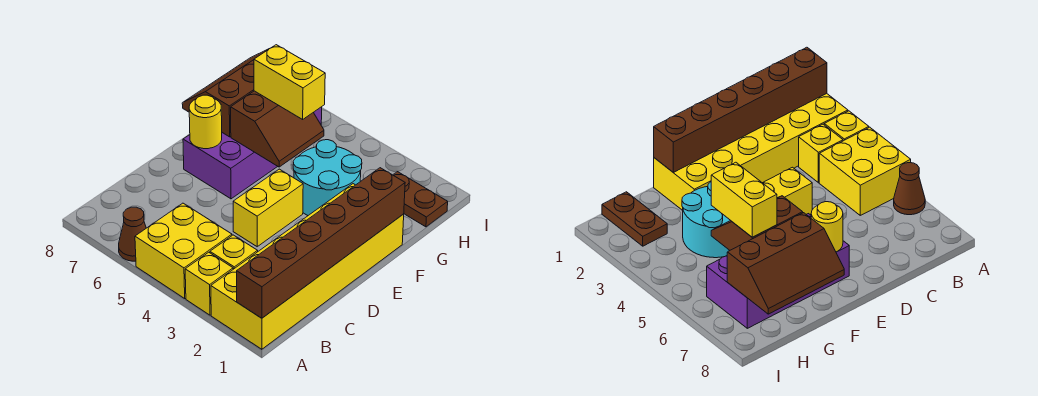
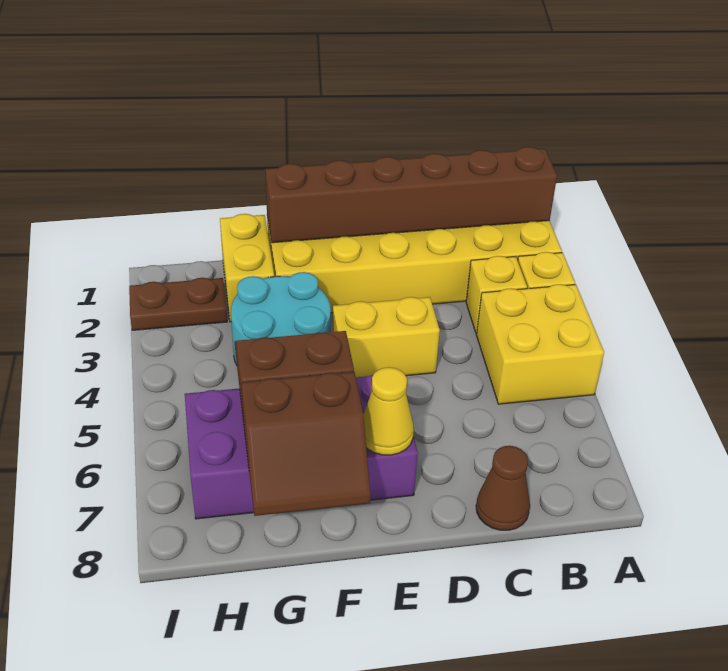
brown 1x1 cone [119,207,146,261] -> brown 1x1 cone moved to [476,446,530,530]
yellow 1x1 round brick [189,95,222,149] -> yellow 1x1 cone [363,367,414,455]
brown 2x3 slope [182,49,269,137] -> brown 2x2 slope [241,372,371,516]
yellow 1x2 brick [254,45,325,119] -> yellow 1x2 brick moved to [220,214,274,322]
brown 1x2 plate [393,172,448,227] -> brown 1x2 plate turned to [129,278,227,330]

